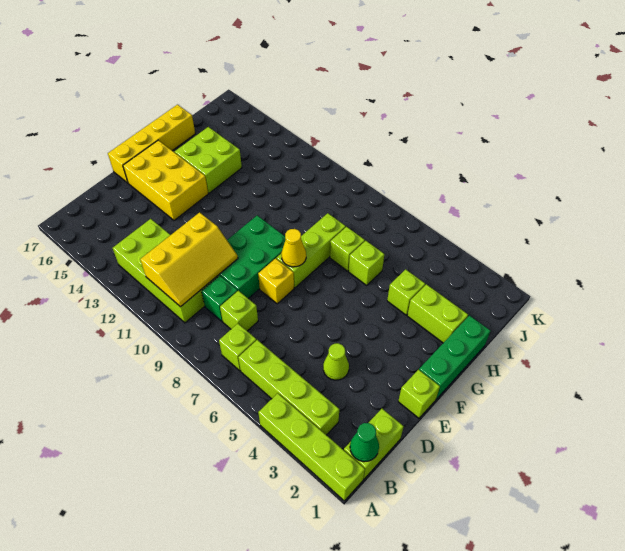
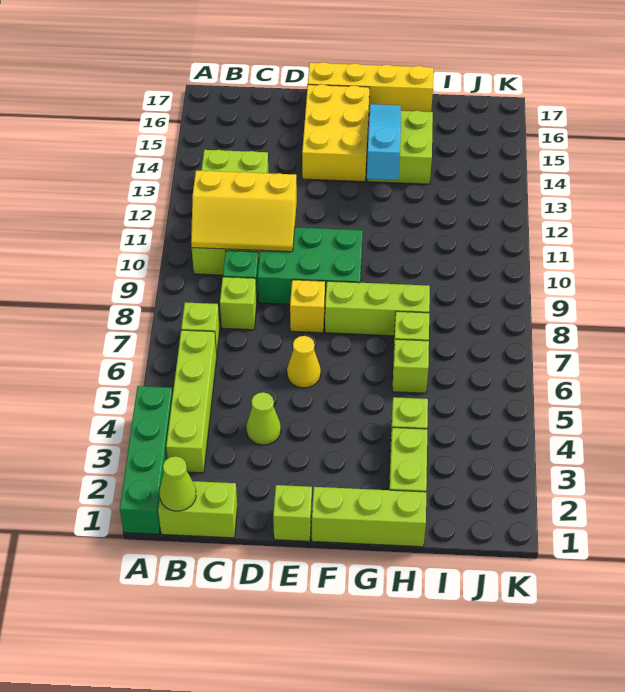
lime 1x4 brick [258,393,365,501] -> green 1x4 brick [120,386,173,534]
green 1x1 cone [350,423,379,462] -> lime 1x1 cone [159,456,196,511]
green 1x3 brick [419,315,491,399] -> lime 1x3 brick [312,487,426,547]
yellow 1x1 cone [282,229,306,267] -> yellow 1x1 cone moved to [287,336,321,388]
none -> cyan 1x3 slope [367,104,401,180]

